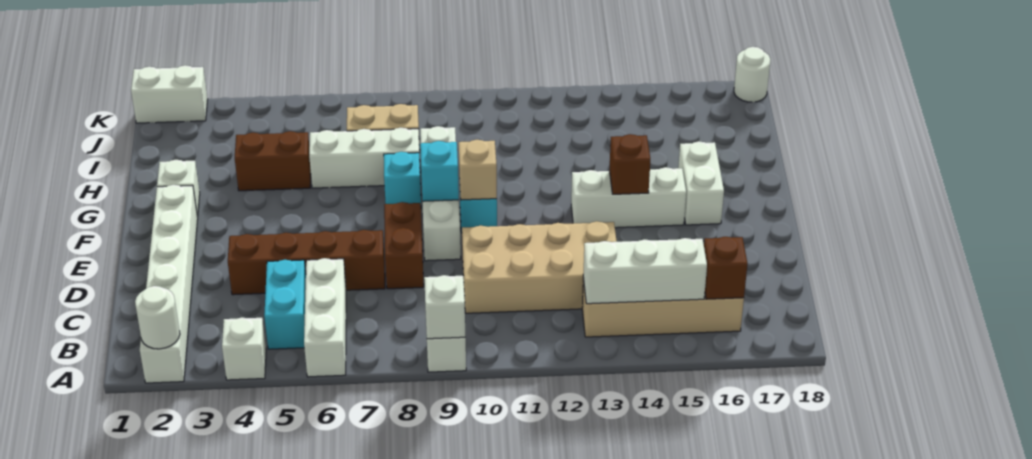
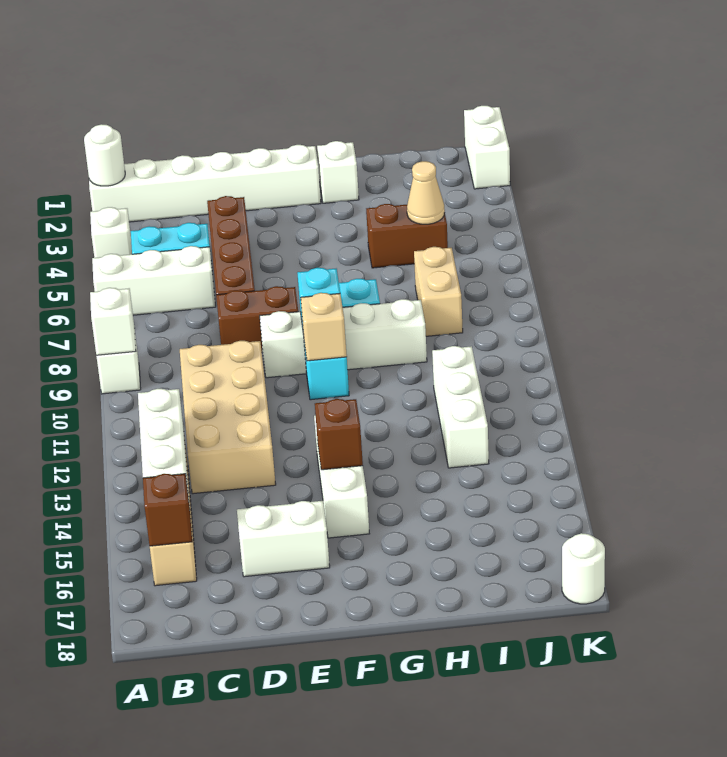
white 1x2 brick [678,141,724,225] -> white 1x2 brick moved to [237,501,330,577]
brown 1x2 brick [235,131,311,191] -> brown 1x2 brick turned to [366,204,448,268]
white 1x3 brick [309,128,420,188] -> white 1x3 brick moved to [432,346,489,468]
none -> tan 1x1 cone [407,161,445,224]

